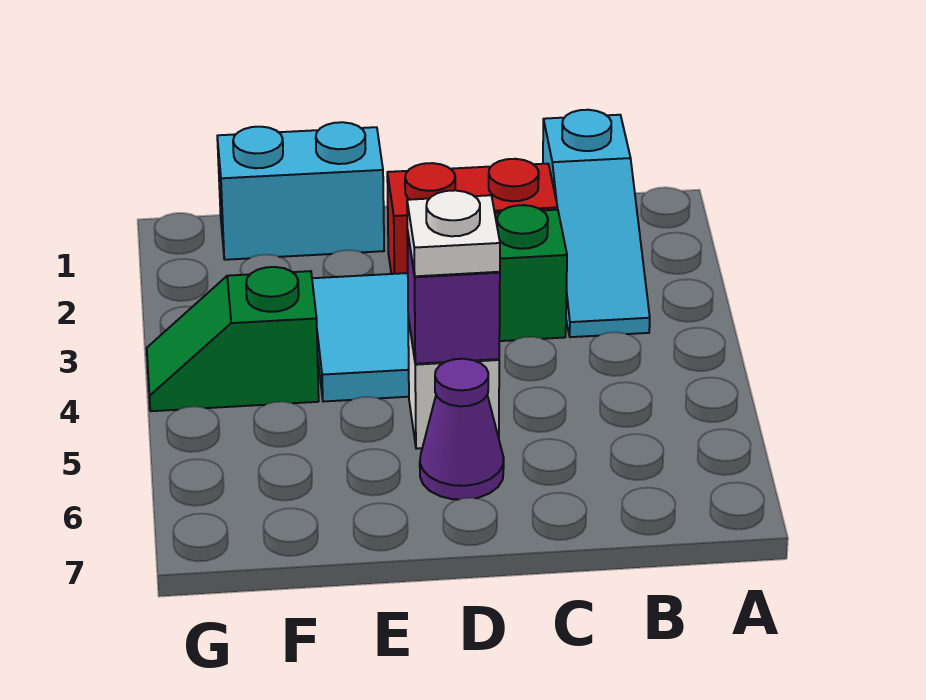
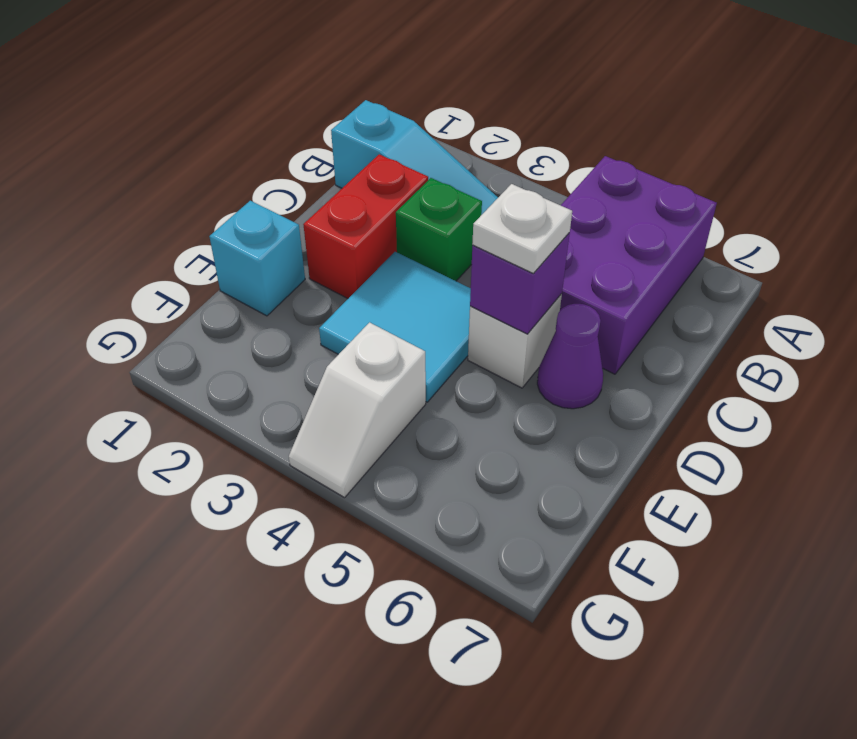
none -> purple 2x3 brick [560,156,717,374]
cyan 1x2 brick [217,122,384,260] -> cyan 1x1 brick [209,201,305,316]
green 1x2 slope [147,267,319,411] -> white 1x2 slope [289,322,426,498]

